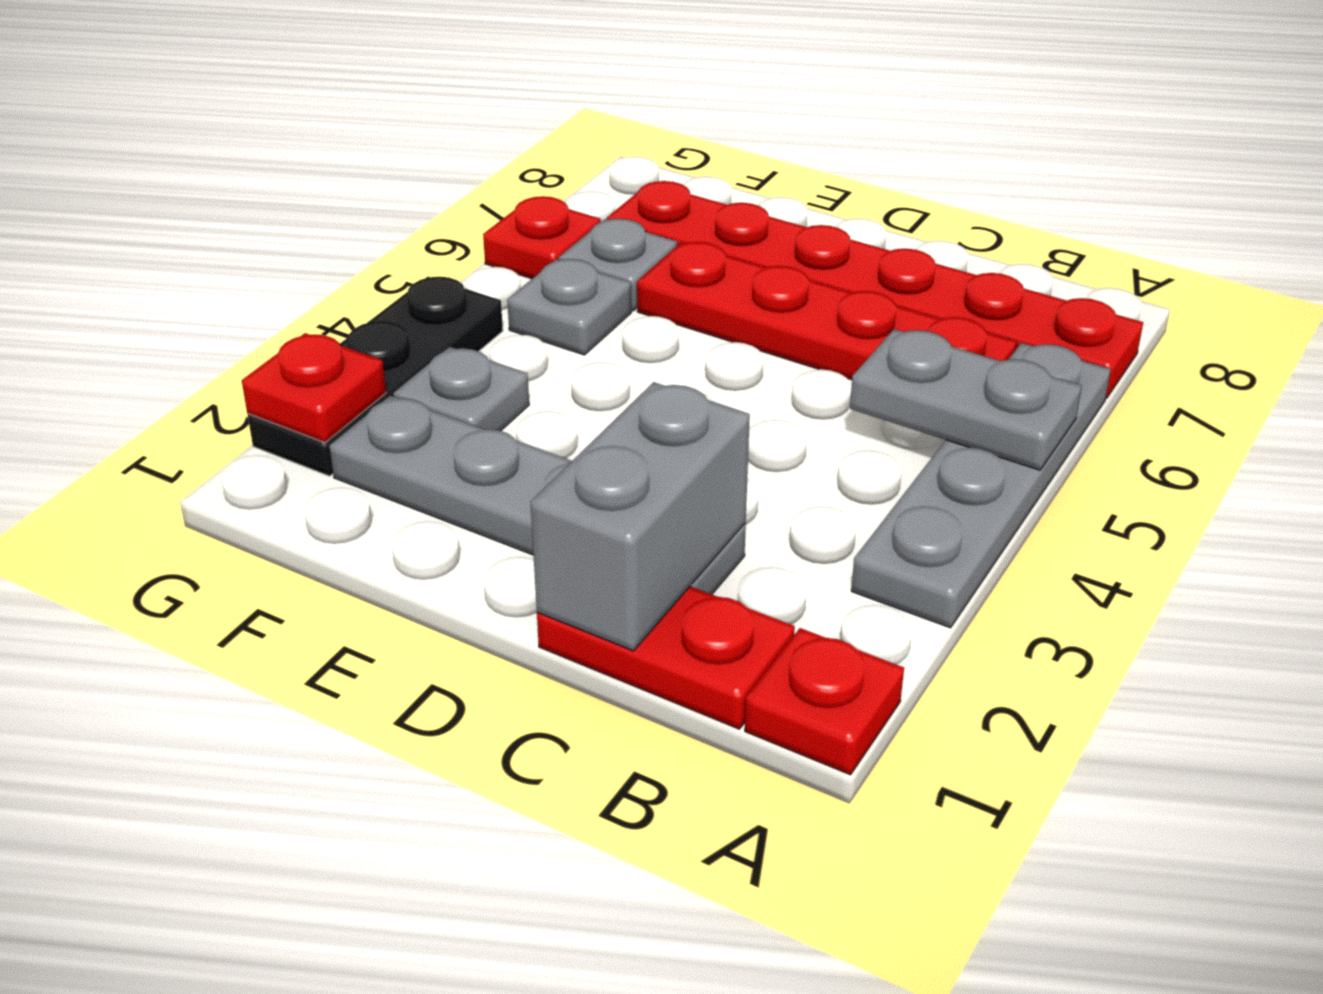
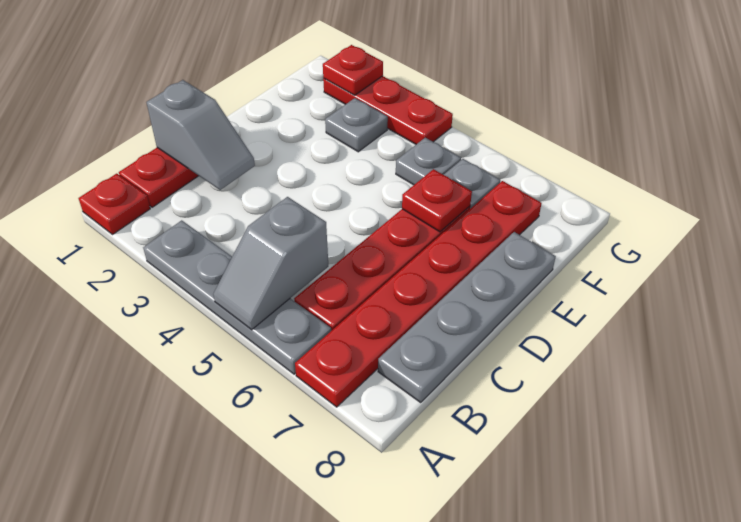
grey 1x2 plate [850,329,1082,470] -> grey 1x2 slope [213,197,328,330]
grey 1x2 brick [531,382,750,651] -> grey 1x2 slope [146,80,255,190]
grey 1x4 plate [329,396,746,594] -> grey 1x4 plate moved to [378,232,556,402]
black 1x3 plate [248,276,503,476] -> red 1x3 plate [323,76,453,144]
red 1x1 plate [483,196,601,279] -> red 1x1 plate moved to [402,169,472,232]

